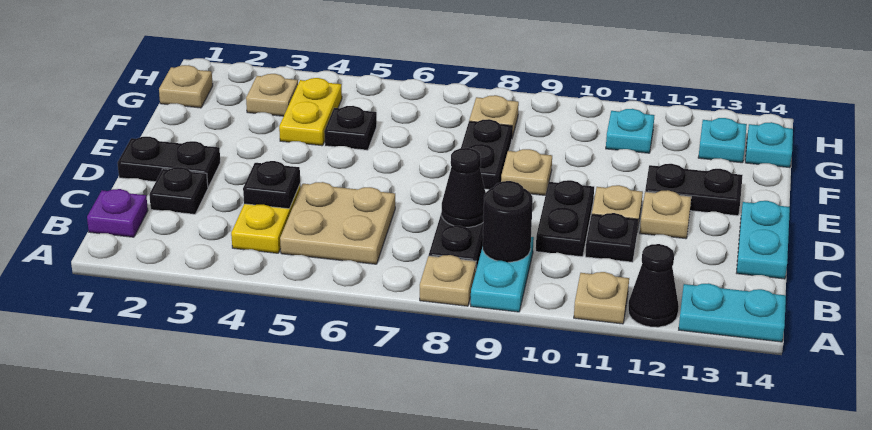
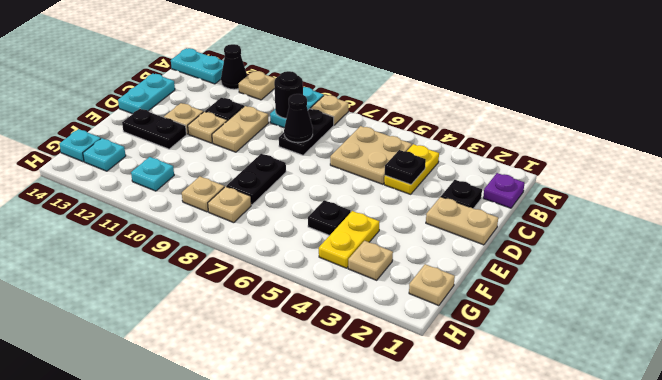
black 1x2 plate [536,180,594,257] -> tan 1x2 plate [212,106,269,152]
black 1x2 plate [117,137,220,187] -> tan 1x2 plate [426,197,498,245]
tan 1x1 plate [501,149,552,195] -> tan 1x1 plate moved to [182,176,224,212]

